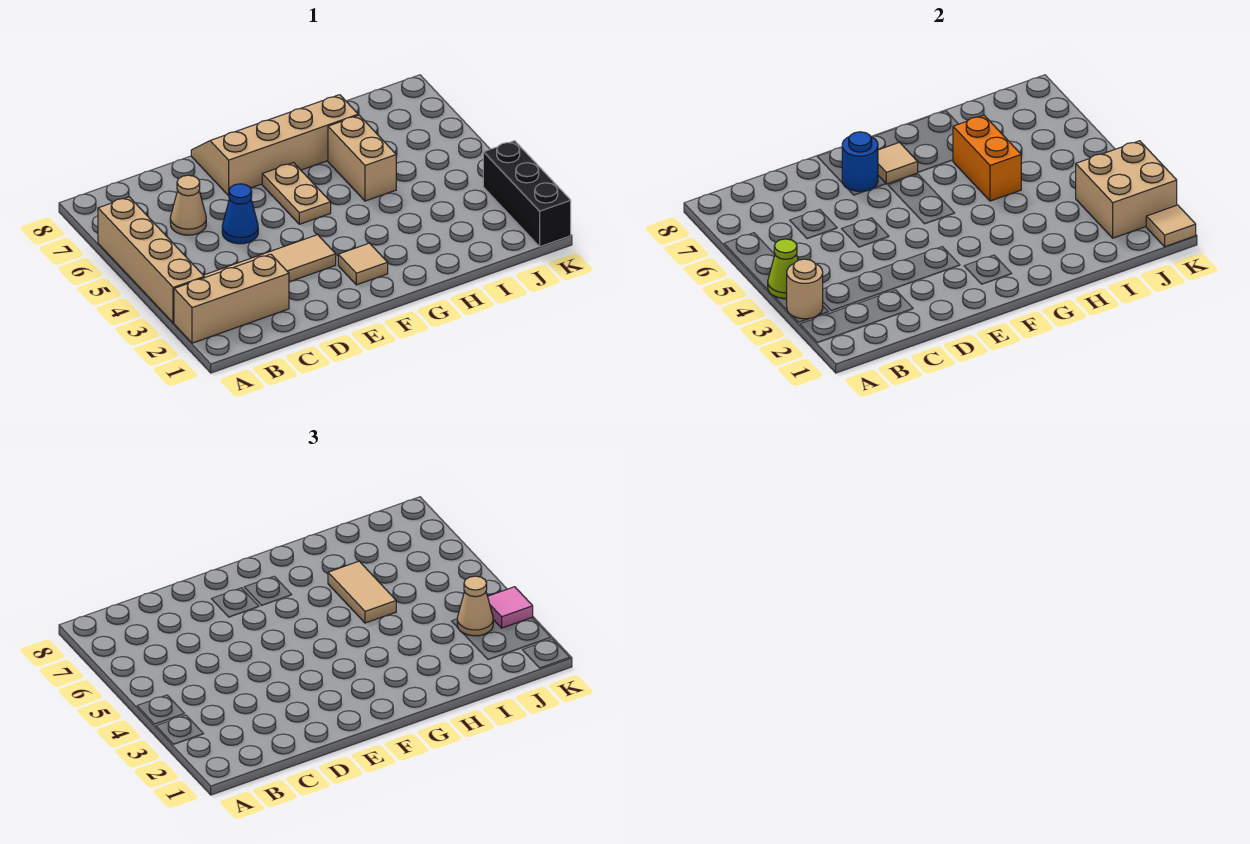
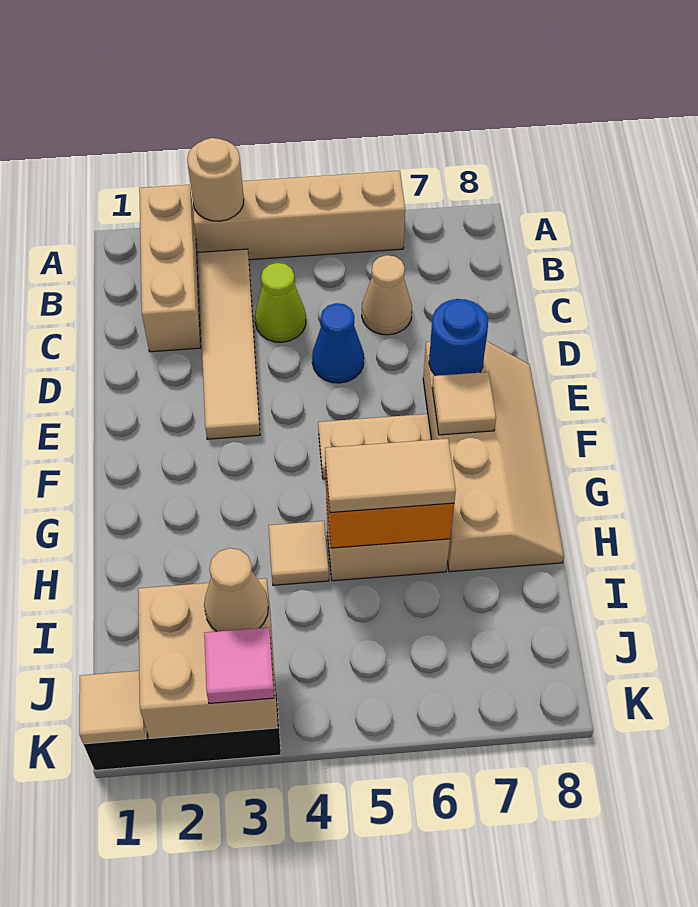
lime 1x1 cone [768,239,798,299] -> lime 1x1 cone moved to [255,263,306,342]
tan 1x1 tile [338,243,388,285] -> tan 1x1 tile moved to [269,521,329,585]

